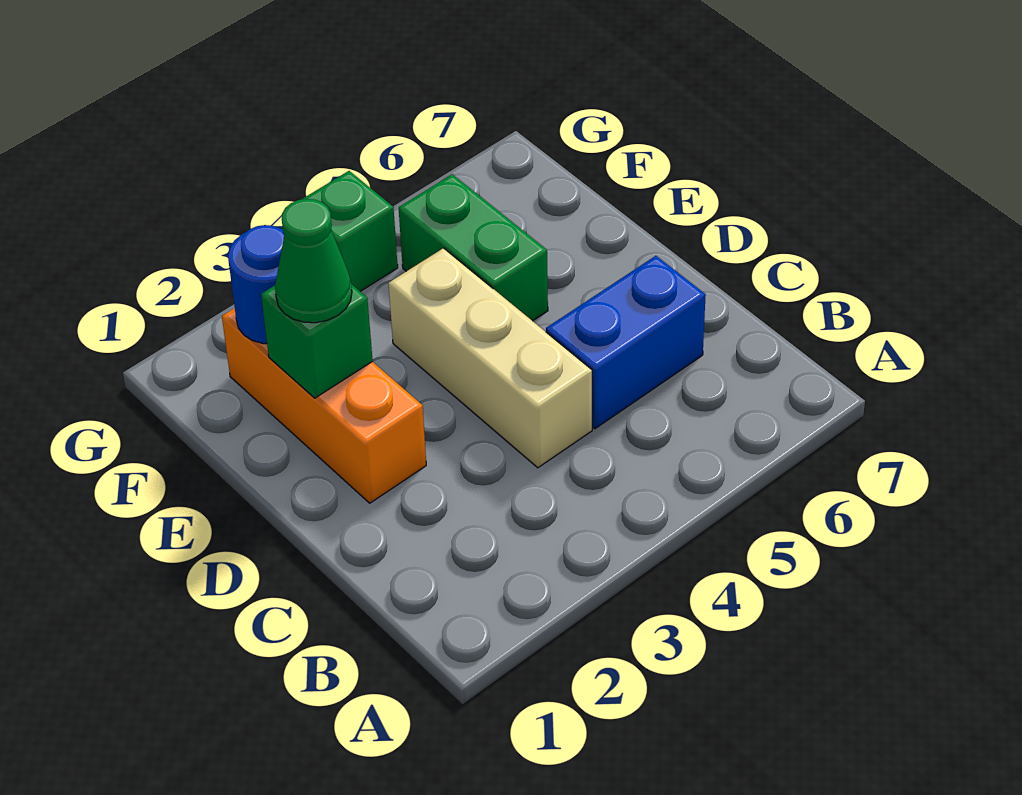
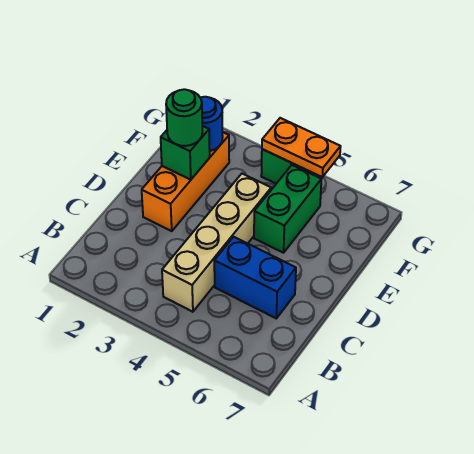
tan 1x3 brick [389,248,592,468] -> tan 1x4 brick [162,174,271,312]
green 1x1 cone [275,199,352,323] -> green 1x1 round brick [166,89,202,146]
none -> orange 1x2 plate [262,118,341,177]

